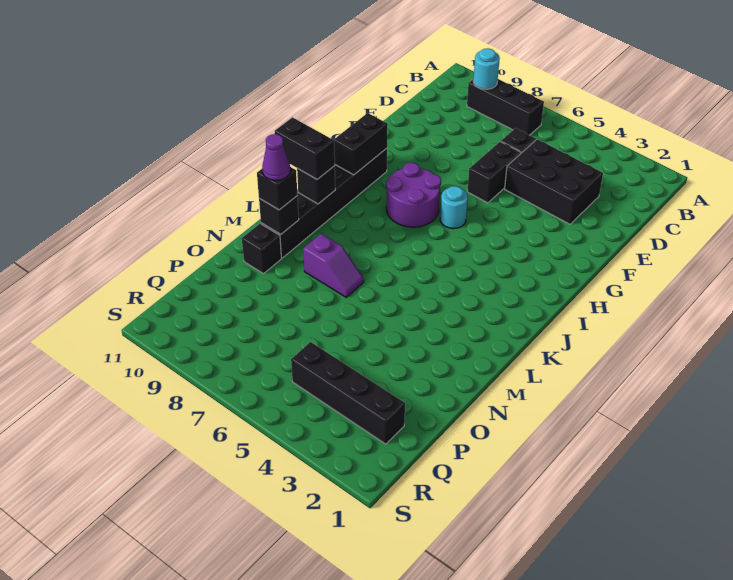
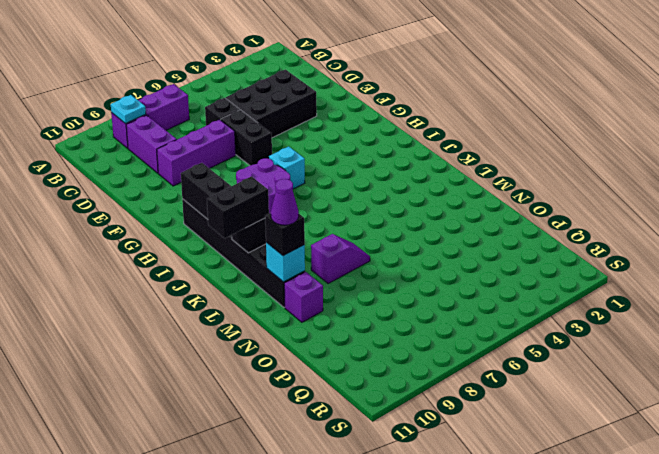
black 1x3 brick [467,79,544,135] -> purple 1x3 brick [111,84,189,148]
cyan 1x1 round brick [473,48,500,89] -> cyan 1x1 plate [111,95,146,124]
none -> purple 1x2 brick [126,115,177,173]
none -> purple 1x3 brick [157,120,236,186]
cyan 1x1 round brick [440,186,468,229] -> cyan 1x1 brick [269,146,305,189]
black 1x1 brick [259,196,299,234] -> cyan 1x1 brick [266,242,305,282]
black 1x1 brick [242,224,282,274] -> purple 1x1 brick [284,272,323,322]
black 1x4 brick [291,342,405,444] -> none

